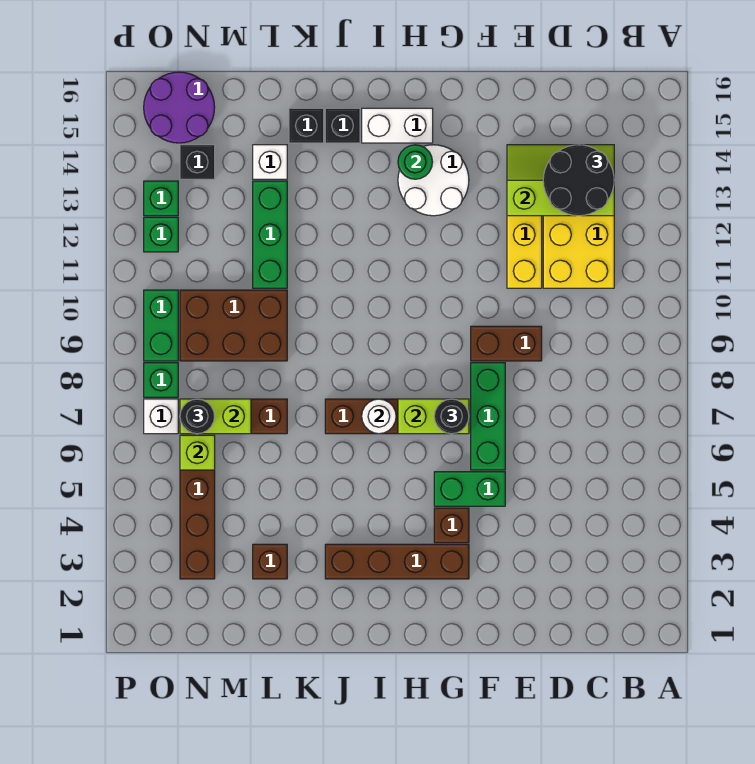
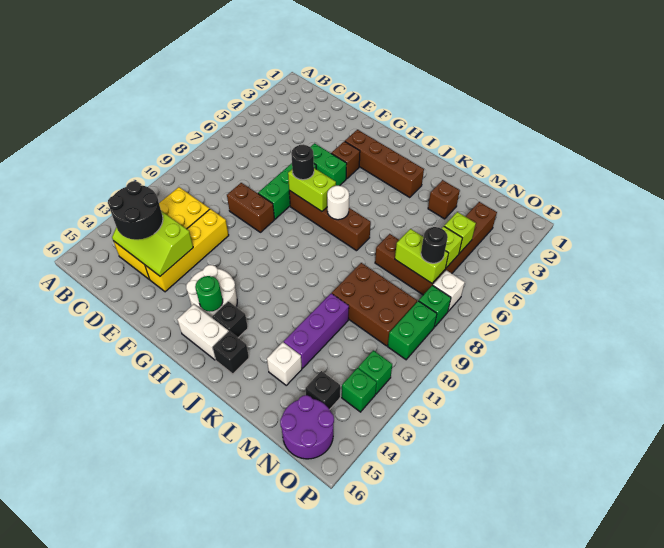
black 1x1 brick [289,108,324,143] -> black 1x1 brick moved to [212,301,248,338]
green 1x3 brick [253,181,287,288] -> purple 1x3 brick [284,293,349,368]
none -> lime 1x1 brick [444,212,476,253]

